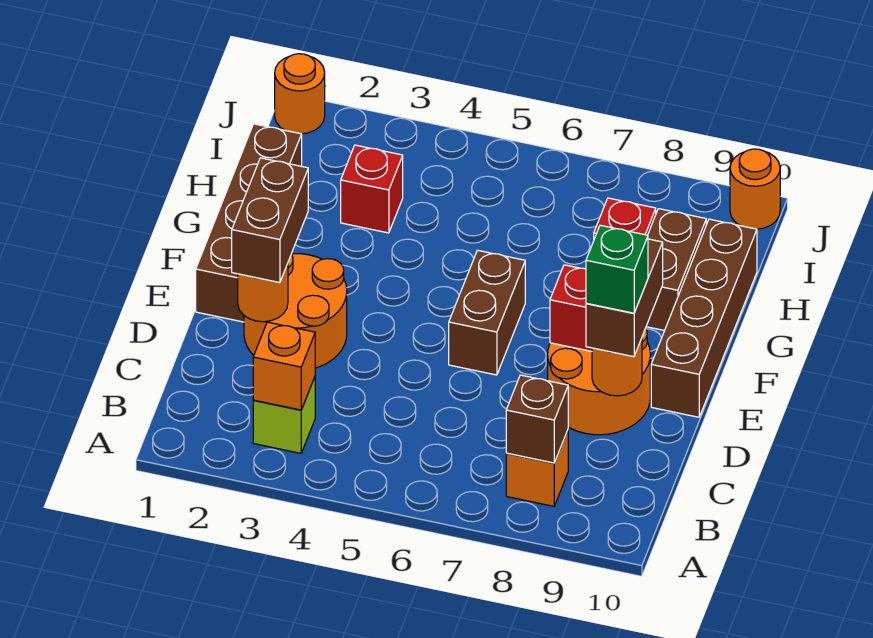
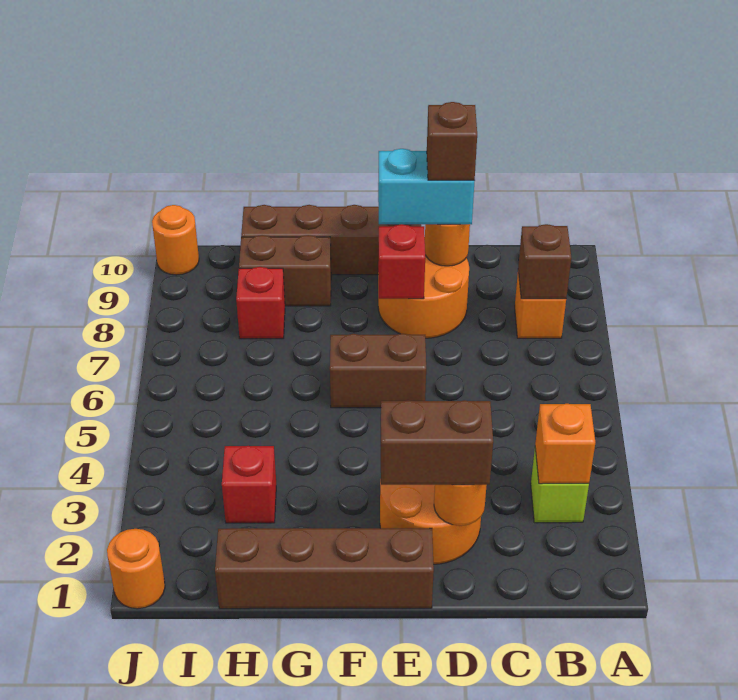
brown 1x2 brick [586,239,663,357] -> cyan 1x2 brick [378,149,474,224]
green 1x1 brick [586,225,648,313] -> brown 1x1 brick [427,102,477,180]

